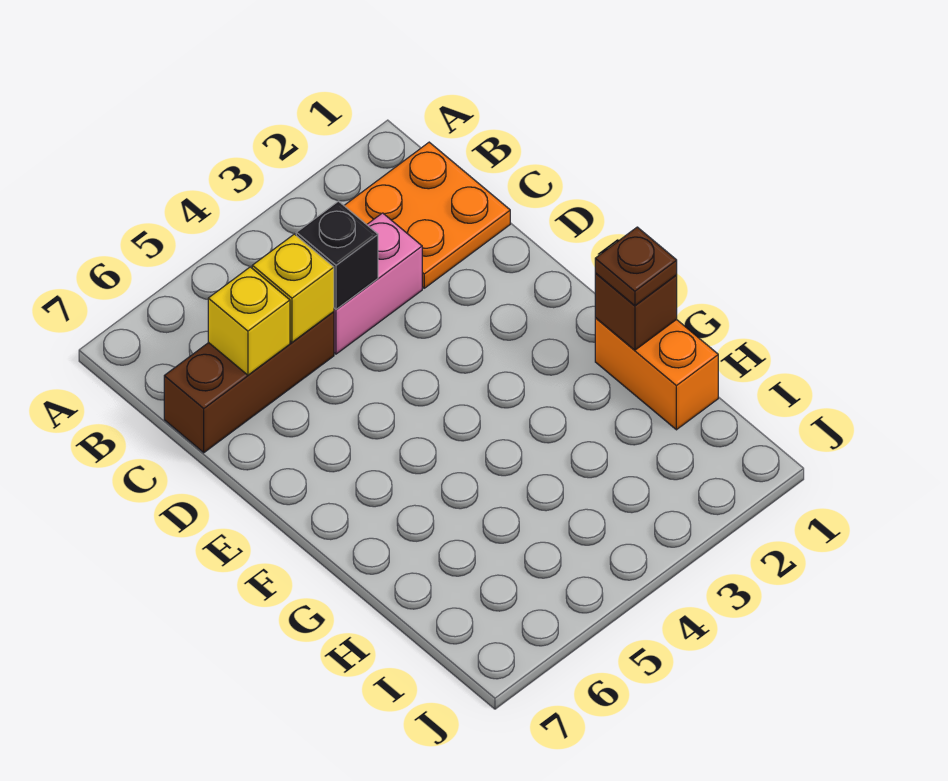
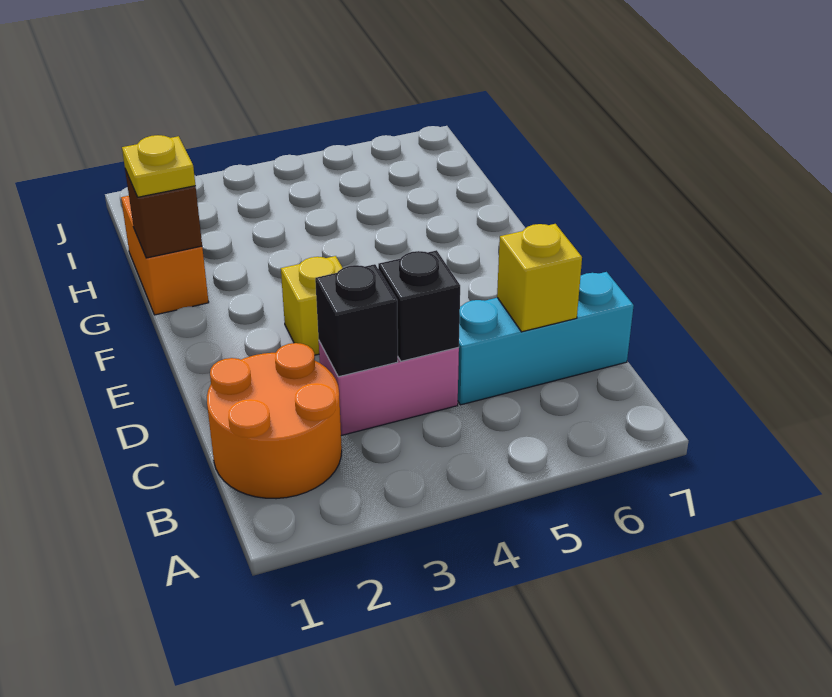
orange 2x2 plate [344,142,510,288] -> orange 2x2 round brick [207,343,342,499]
none -> black 1x1 brick [315,264,398,377]
brown 1x3 brick [164,312,334,453] -> cyan 1x3 brick [458,272,634,405]
yellow 1x1 brick [252,234,334,342] -> yellow 1x1 brick moved to [281,256,342,355]
brown 1x1 plate [595,227,677,306] -> yellow 1x1 plate [122,135,195,197]

